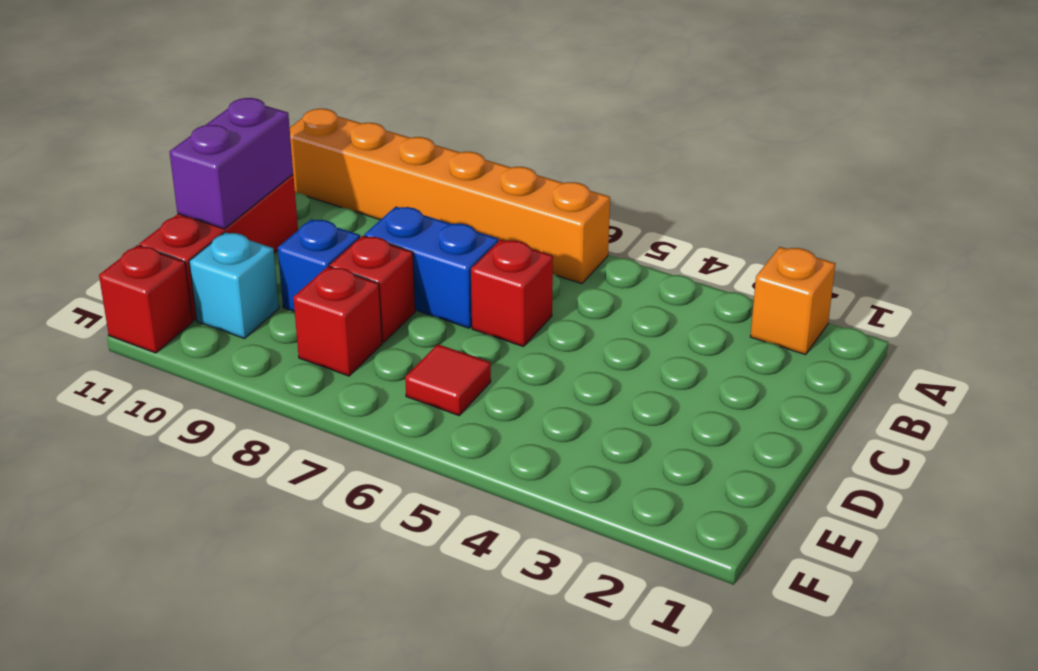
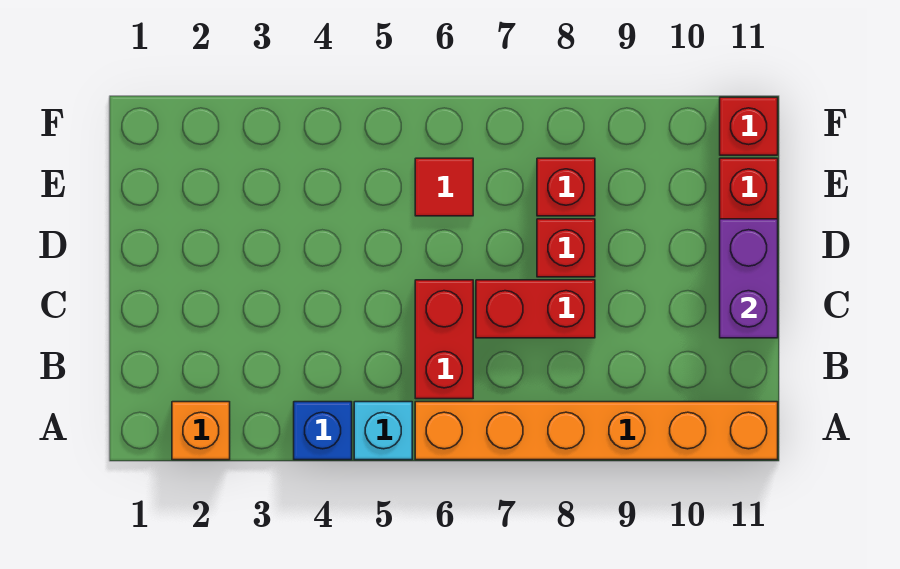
red 1x1 brick [471,240,553,347] -> red 1x2 brick [415,280,473,399]
blue 1x2 brick [364,207,498,328] -> red 1x2 brick [476,280,595,338]
blue 1x1 brick [278,219,360,312] -> blue 1x1 brick moved to [294,402,352,460]
cyan 1x1 brick [189,232,279,339] -> cyan 1x1 brick moved to [354,402,412,460]

